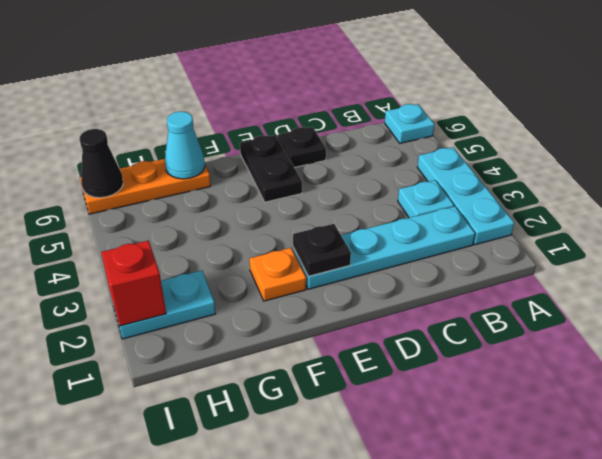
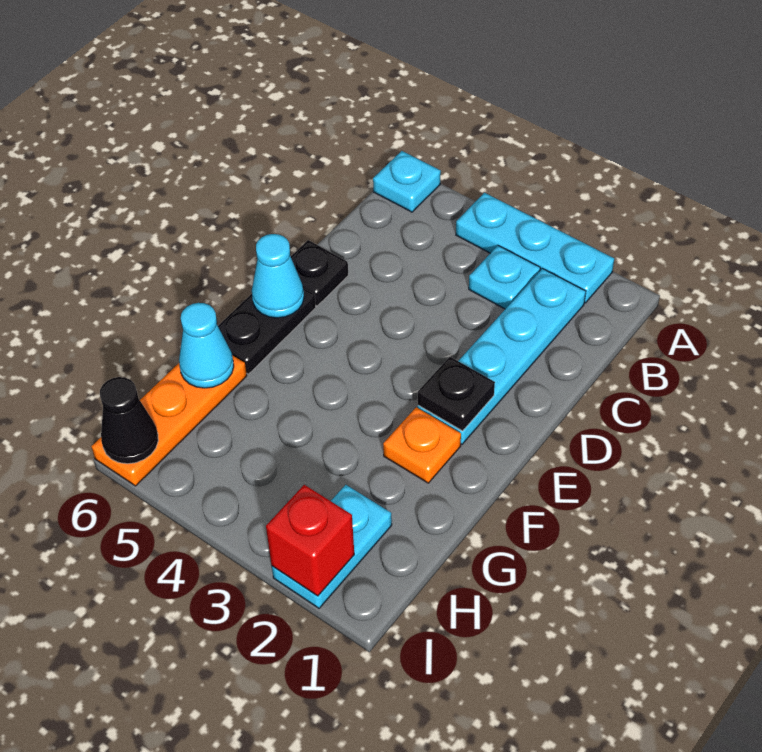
black 1x2 plate [240,135,302,202] -> black 1x2 plate turned to [218,288,316,374]
none -> cyan 1x1 cone [252,234,304,318]

